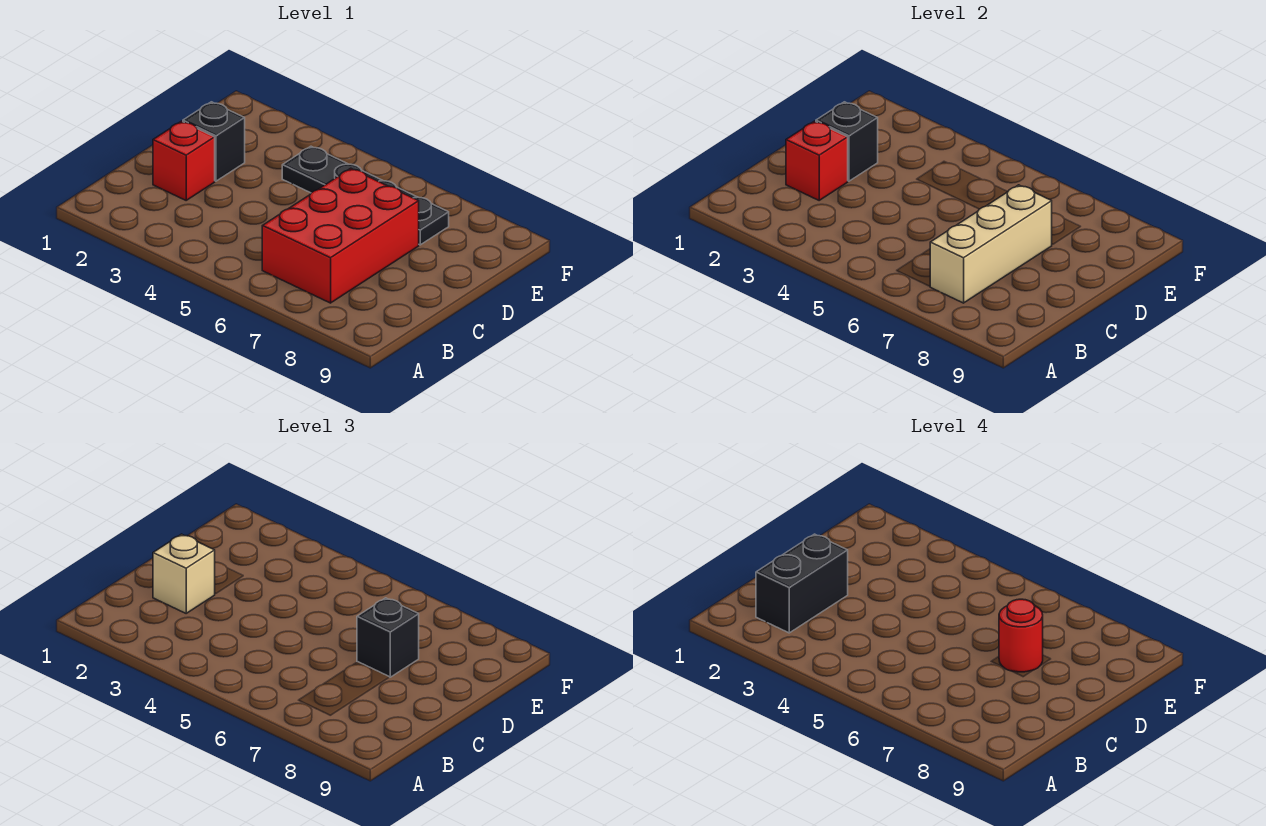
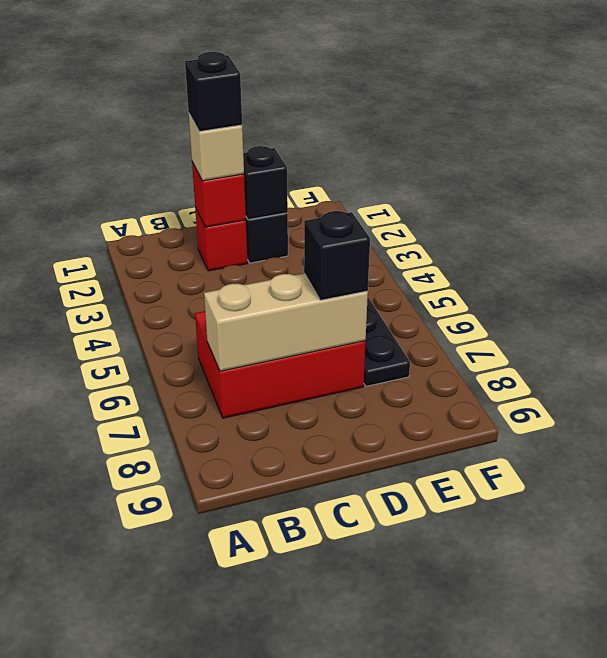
black 1x2 brick [756,534,848,633] -> black 1x1 brick [185,52,242,132]
red 1x1 round brick [999,599,1043,672] -> none

